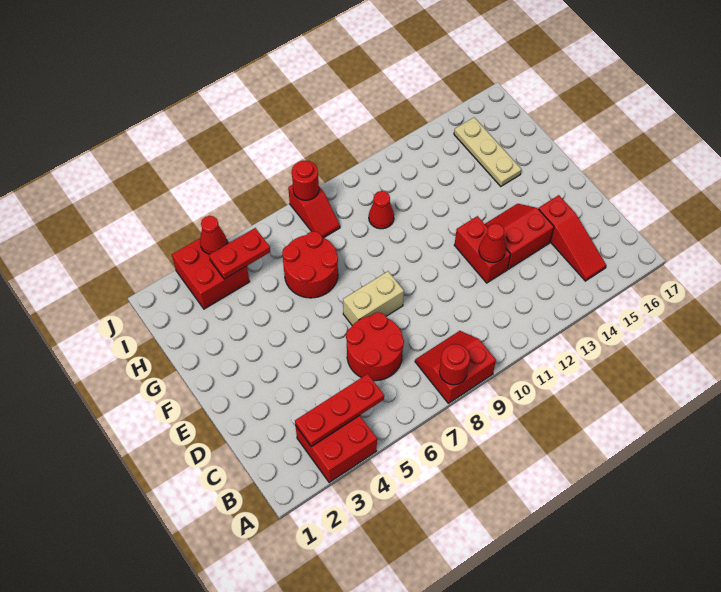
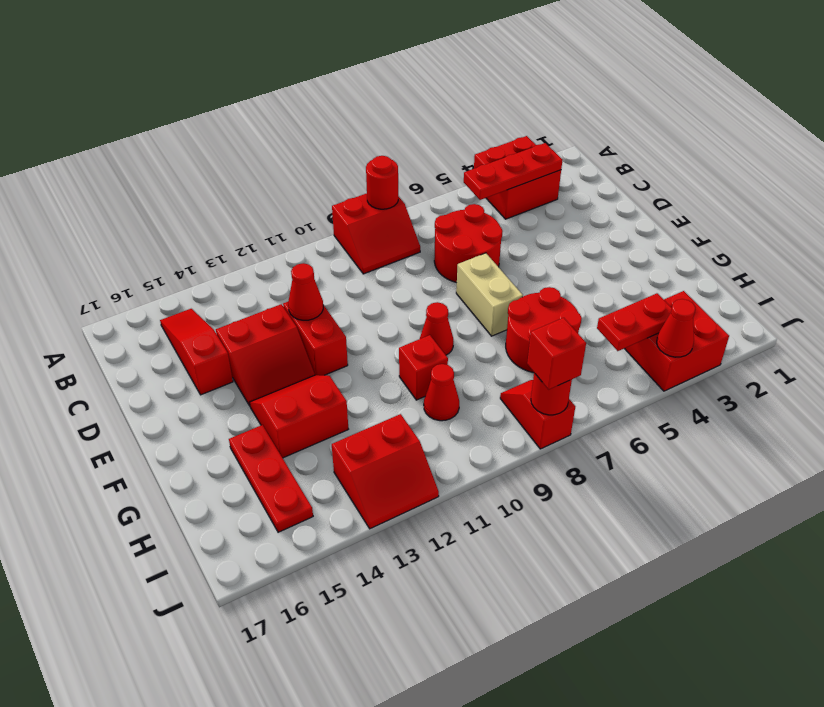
tan 1x2 brick [343,271,404,325] -> tan 1x2 brick turned to [456,253,523,336]
none -> red 1x1 cone [420,302,454,355]
none -> red 2x2 slope [250,375,348,458]
none -> red 1x1 brick [399,335,448,400]
tan 1x3 plate [454,118,521,186] -> red 1x3 plate [229,425,313,532]
none -> red 2x2 slope [332,414,439,529]
none -> red 1x1 brick [527,318,586,389]

